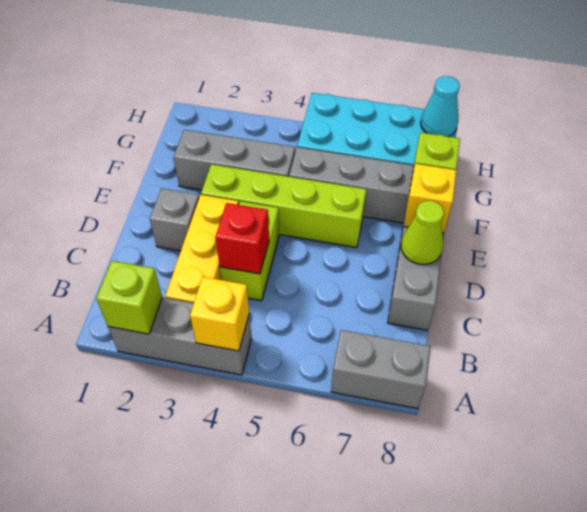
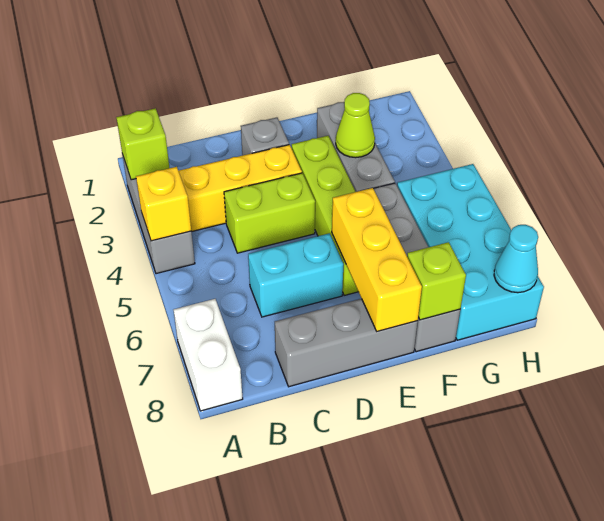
grey 1x2 brick [331,330,430,409] -> white 1x2 brick [174,299,243,411]
red 1x1 brick [215,203,269,274] -> none
none -> cyan 1x2 brick [248,233,343,317]
lime 1x1 cone [401,201,444,264] -> lime 1x1 cone moved to [336,93,375,158]
yellow 1x1 brick [404,164,456,233] -> yellow 1x3 brick [332,188,422,331]

